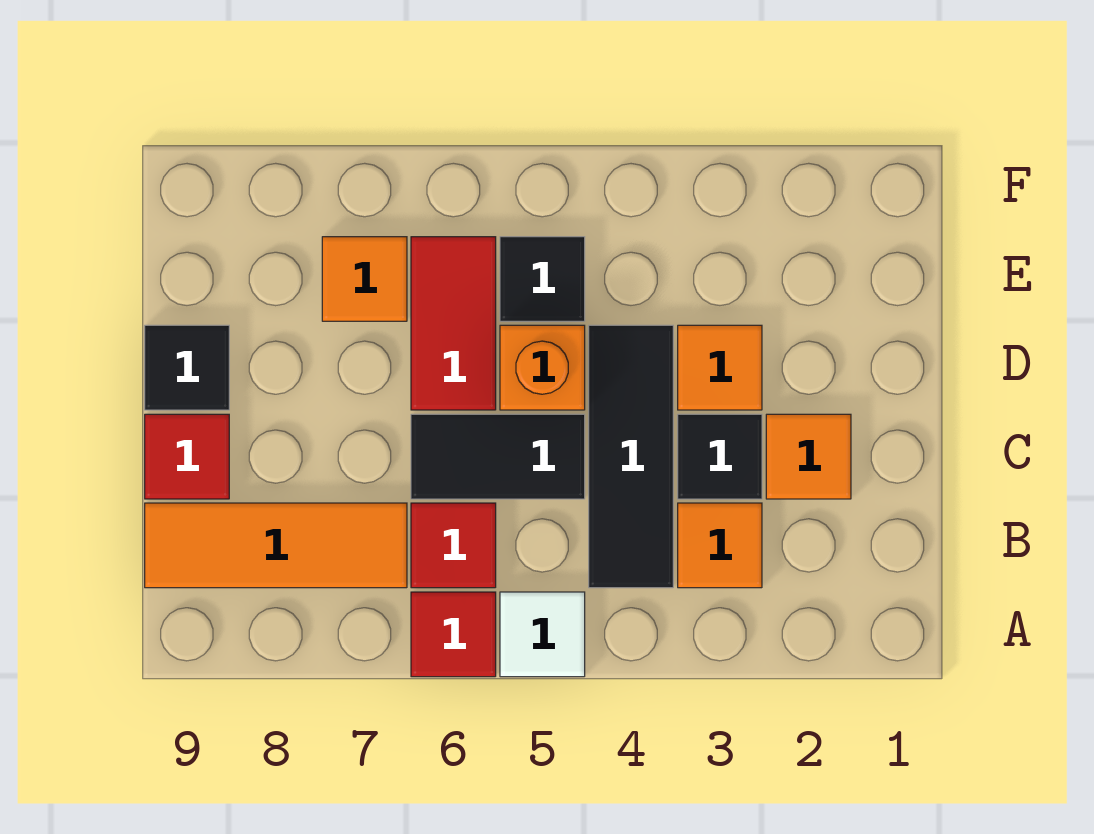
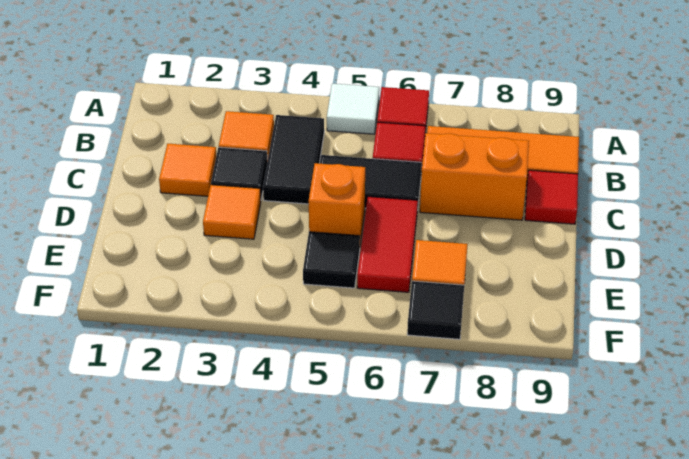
black 1x3 tile [589,325,673,588] -> black 1x2 tile [263,115,324,204]
none -> orange 1x2 brick [420,133,529,220]
black 1x1 tile [145,325,229,410] -> black 1x1 tile moved to [407,281,464,339]

